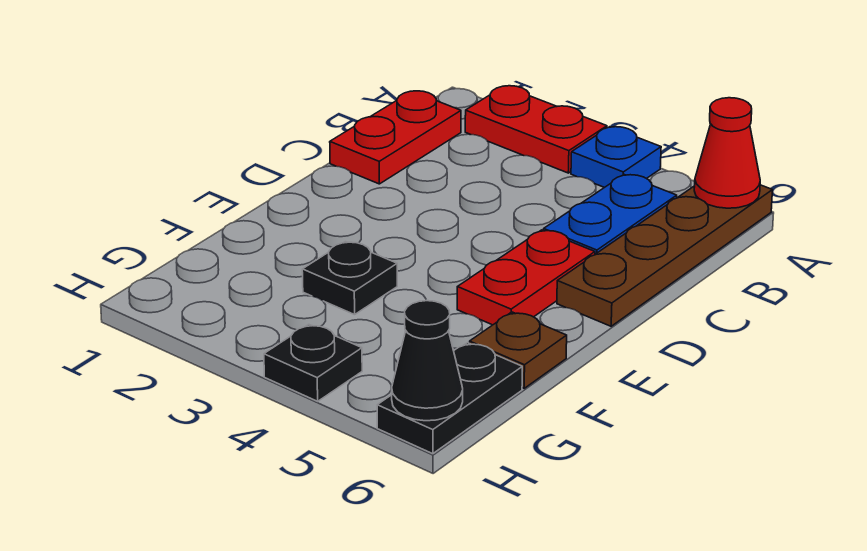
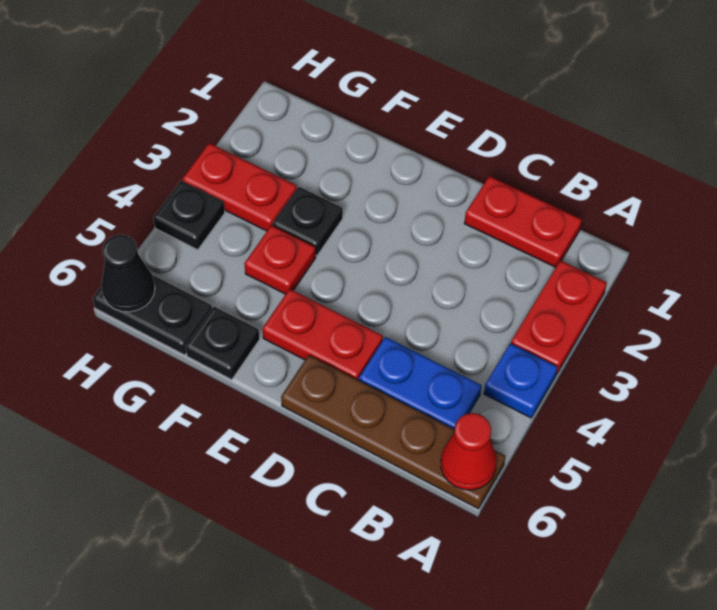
none -> red 1x1 plate [244,225,316,294]
brown 1x1 plate [469,312,567,388] -> black 1x1 plate [185,307,260,380]
none -> red 1x2 plate [182,143,297,231]

